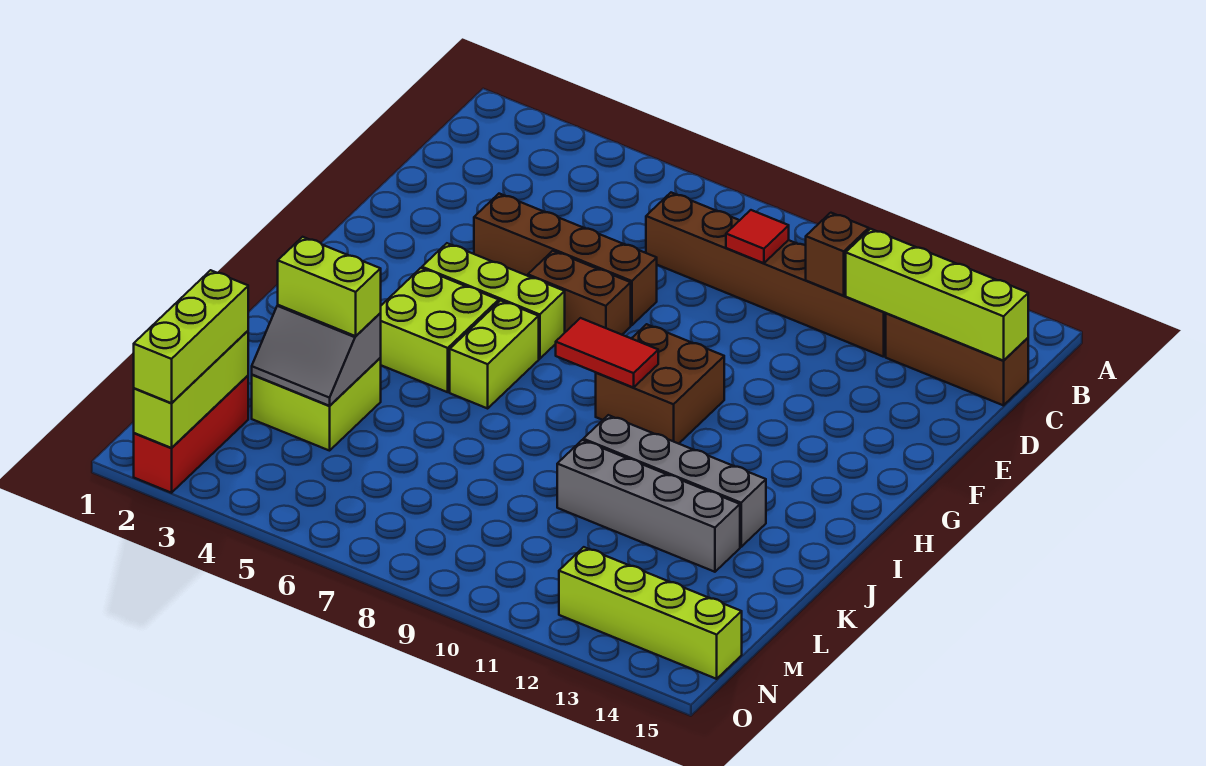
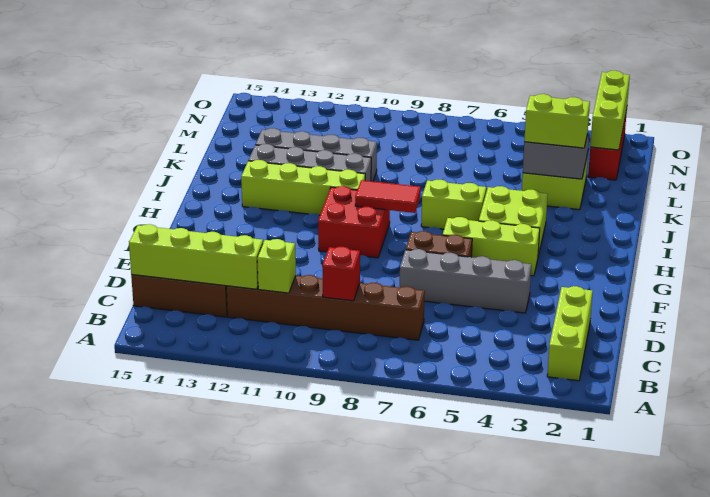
red 1x1 tile [726,210,789,263] -> red 1x1 brick [323,247,360,301]
brown 1x1 brick [806,213,869,296] -> lime 1x1 brick [257,239,296,293]
brown 1x4 brick [474,194,657,325] -> grey 1x4 brick [400,249,531,313]
brown 2x2 brick [596,324,724,444] -> red 2x2 brick [318,186,390,258]
lime 1x2 brick [450,300,539,408] -> lime 1x2 brick turned to [421,180,486,229]
lime 1x3 brick [134,270,248,403] -> lime 1x3 brick moved to [547,286,593,381]
lime 1x4 brick [559,547,742,679] -> lime 1x4 brick moved to [241,160,365,215]

